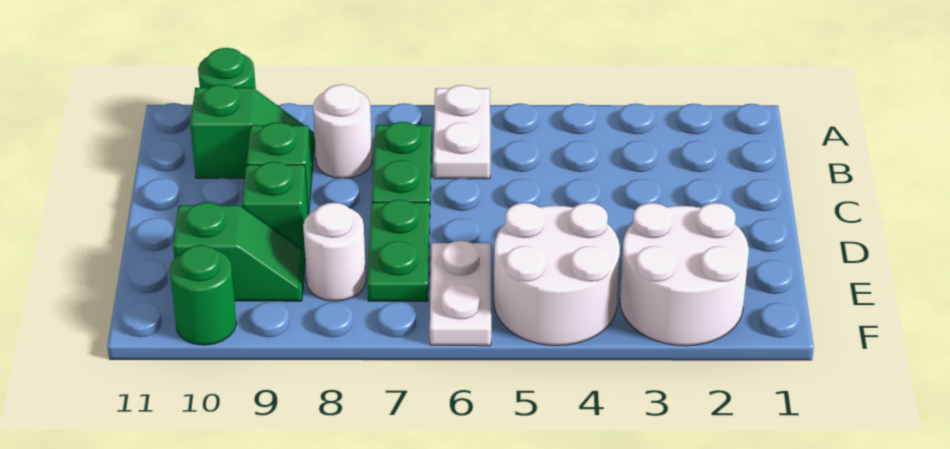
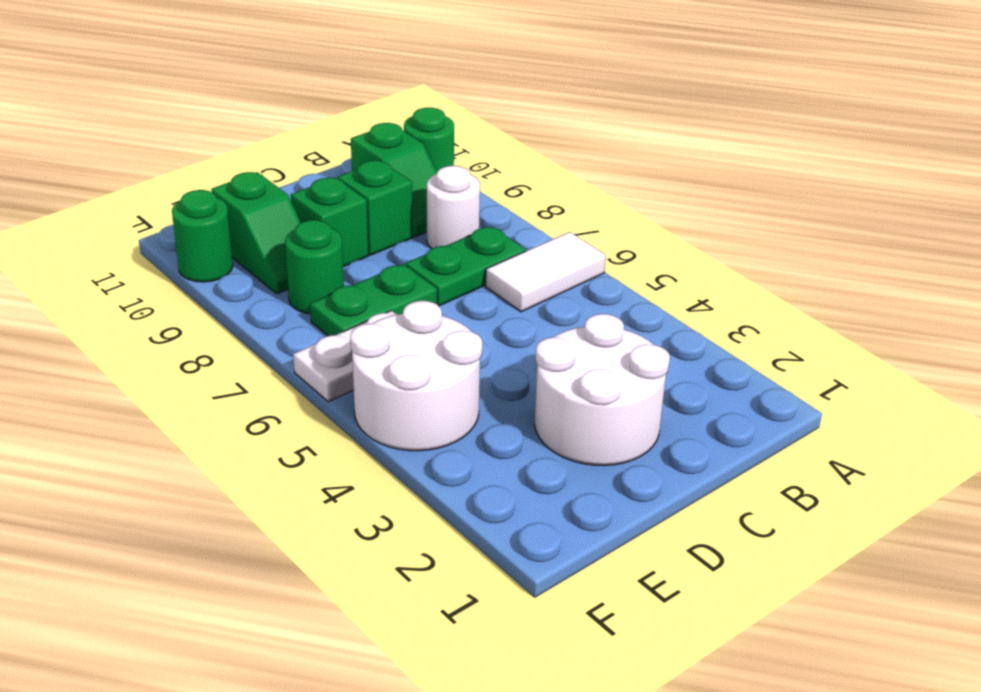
white 1x2 plate [433,85,490,179] -> white 1x2 tile [486,232,606,312]
white 2x2 round brick [620,203,749,346] -> white 2x2 round brick moved to [535,314,670,466]
white 1x1 round brick [303,203,366,301] -> green 1x1 round brick [285,220,344,314]

